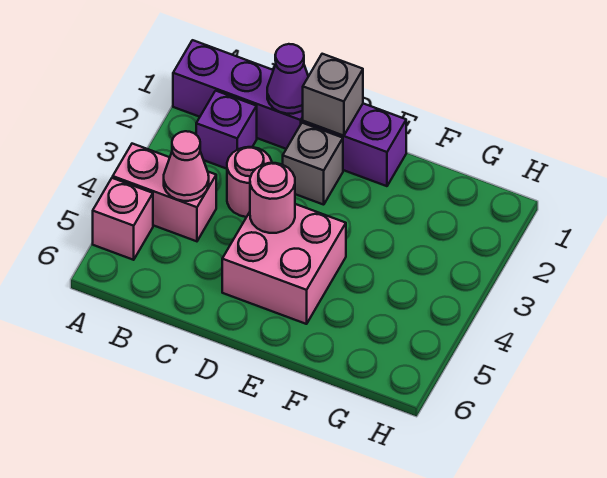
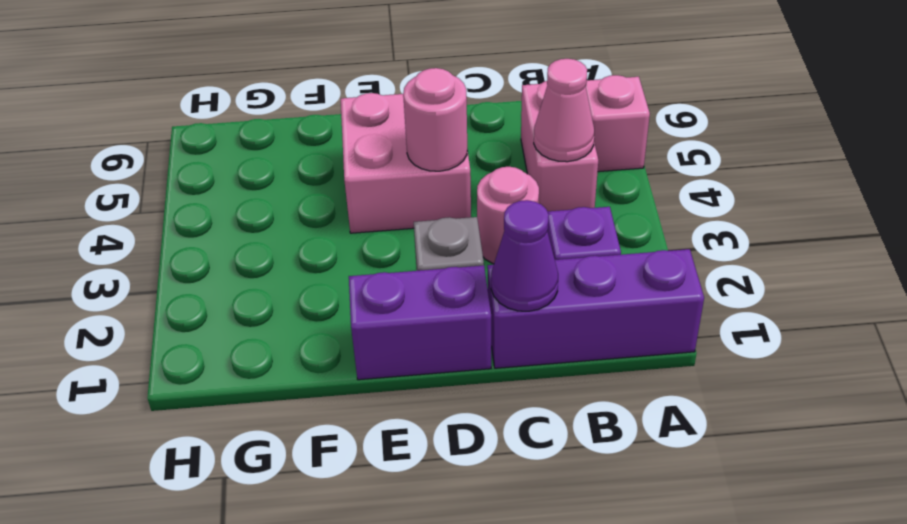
pink 1x2 brick [113,144,216,241] -> pink 1x2 brick turned to [521,81,598,211]
grey 1x1 brick [303,54,363,136] -> none

